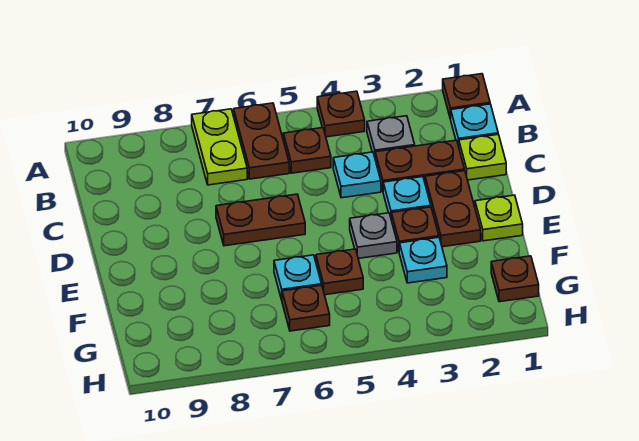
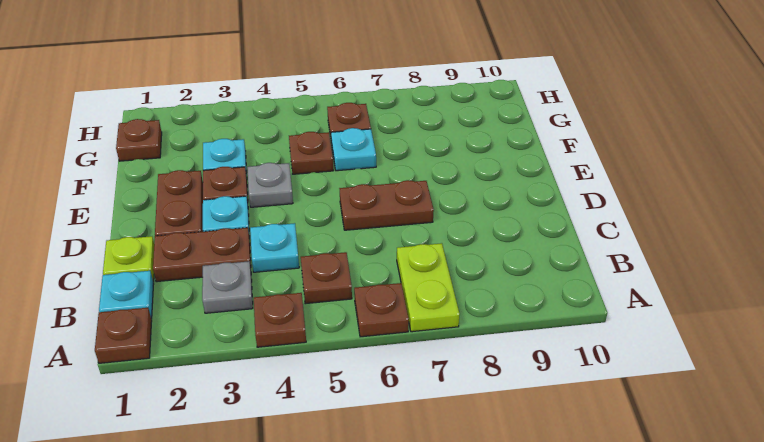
brown 1x2 plate [234,103,289,179] -> brown 1x1 plate [354,283,409,337]
lime 1x1 plate [475,195,523,241] -> none

